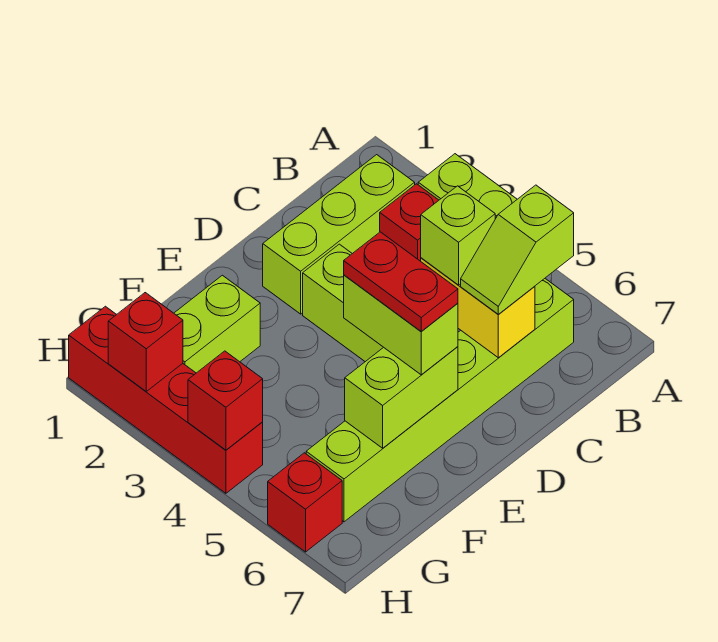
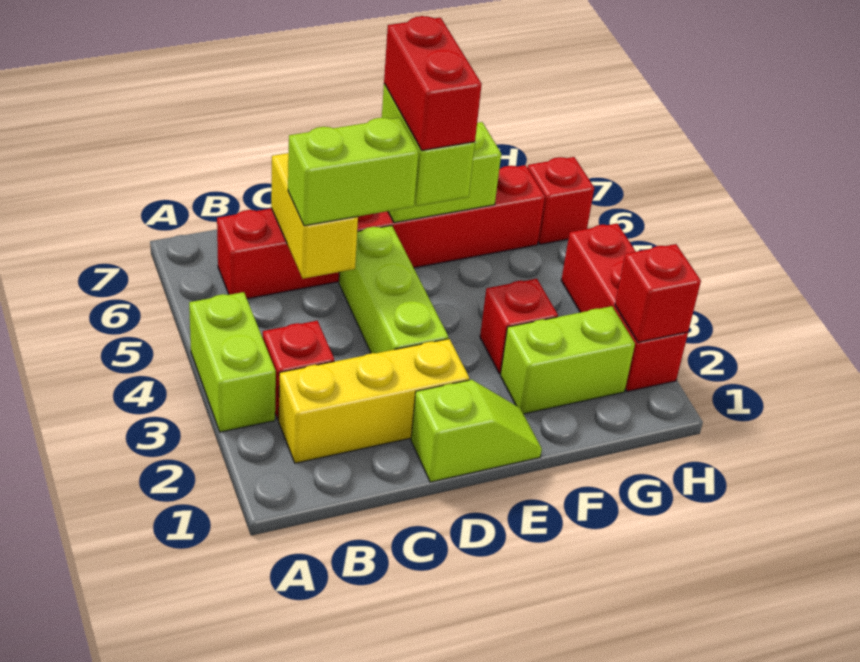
lime 1x3 brick [263,155,415,314] -> yellow 1x3 brick [279,339,469,463]
lime 1x6 brick [306,279,574,522] -> red 1x6 brick [217,165,545,299]
lime 1x2 slope [461,185,574,314] -> lime 1x2 slope moved to [411,380,542,482]
lime 1x1 brick [421,186,495,285] -> lime 1x2 brick [288,118,419,226]
red 1x2 plate [344,232,458,332] -> red 1x2 brick [384,16,482,151]
red 1x4 brick [69,306,263,493] -> red 1x3 brick [561,223,688,392]
red 1x1 brick [188,351,263,450] -> red 1x1 brick moved to [480,279,558,374]

